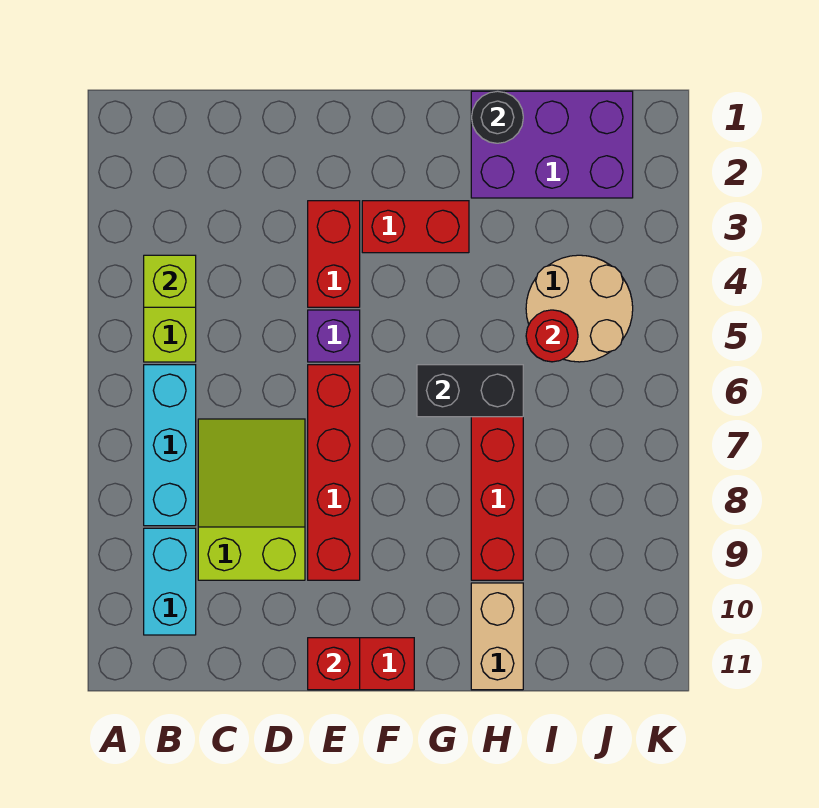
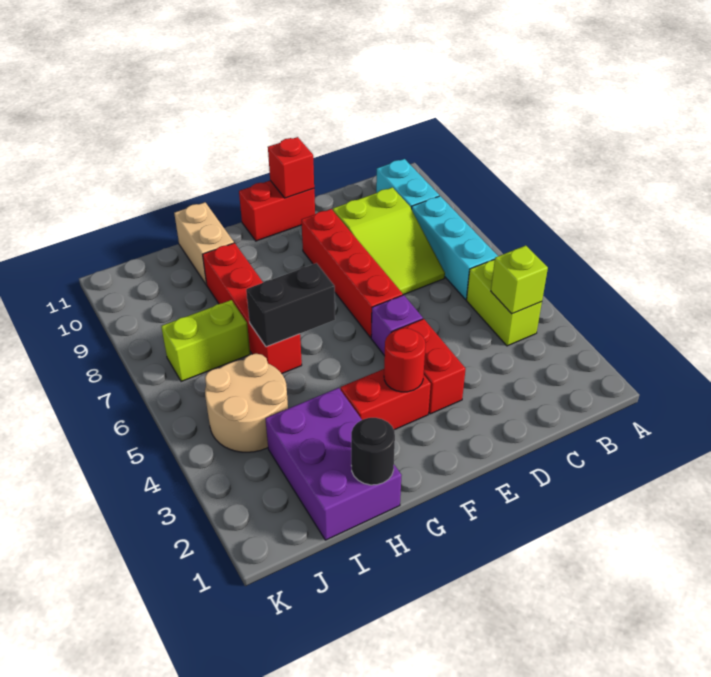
purple 2x3 brick [471,91,633,198] -> purple 2x3 brick turned to [265,388,402,540]
red 1x1 round brick [526,310,578,362] -> red 1x1 round brick moved to [384,328,425,392]
none -> lime 1x2 brick [161,300,250,382]

